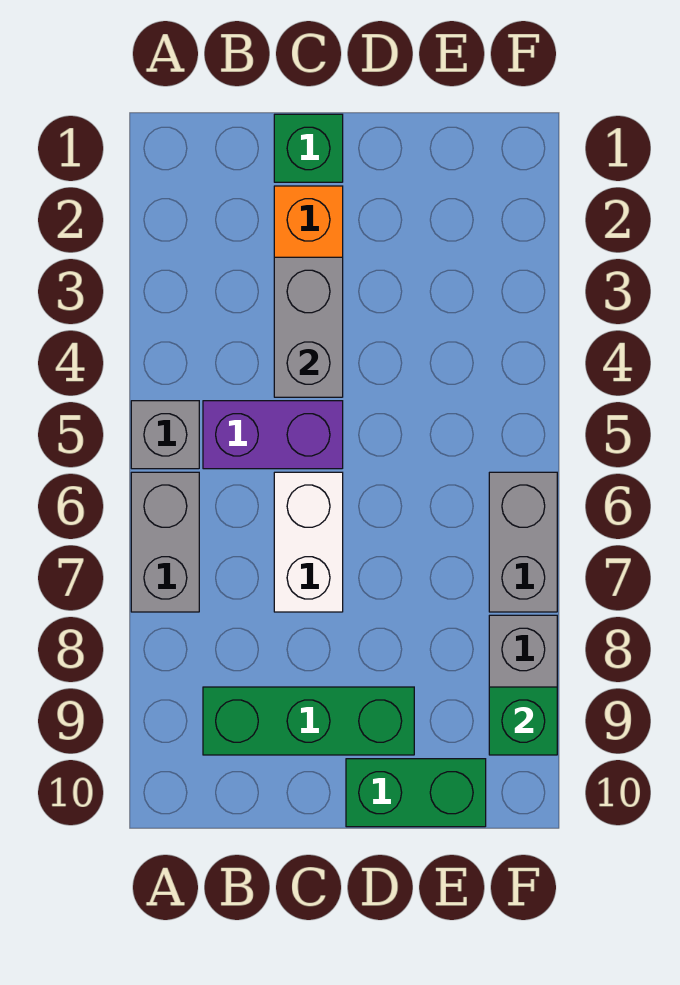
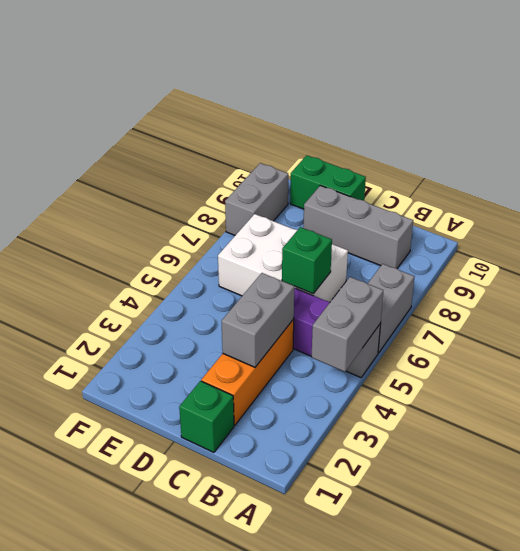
green 1x3 brick [203,687,414,755] -> grey 1x3 brick [303,185,413,268]
white 1x2 brick [274,472,343,612] -> white 2x3 brick [218,214,348,302]
grey 1x2 brick [489,472,557,612] -> grey 1x2 brick moved to [312,277,383,372]
green 1x1 brick [489,687,557,755] -> green 1x1 brick moved to [282,227,332,294]

